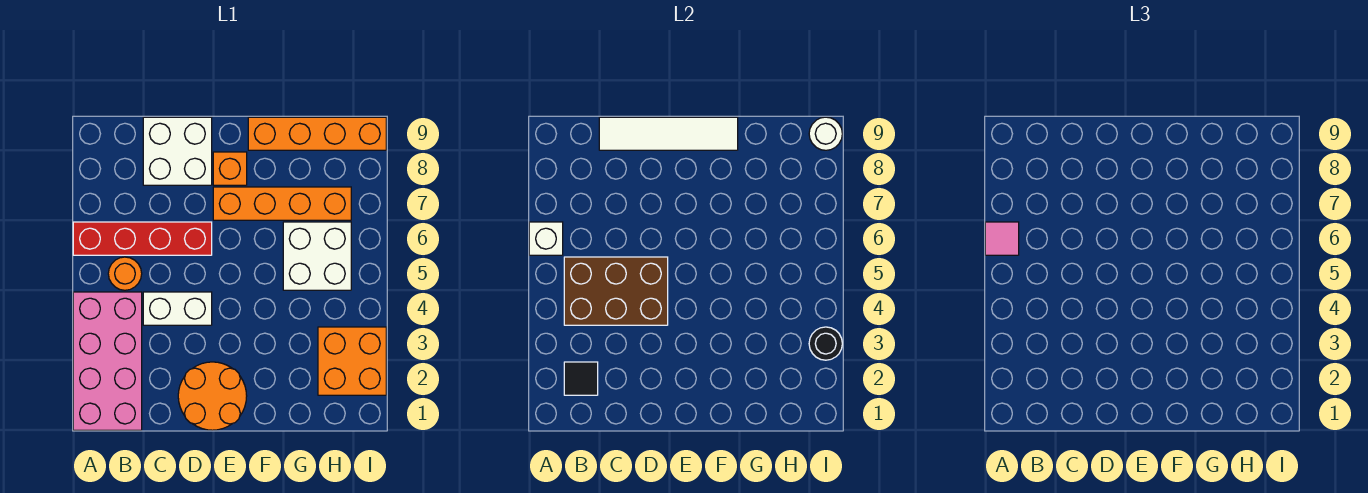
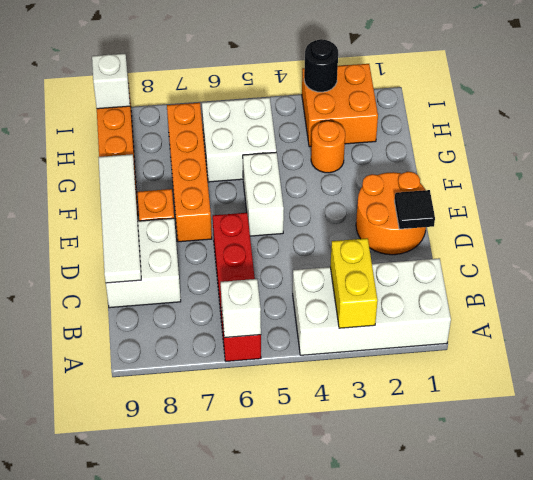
pink 2x4 brick [73,292,142,430] -> white 2x4 brick [293,258,451,355]
none -> yellow 1x2 brick [330,238,378,328]
pink 1x1 tile [985,222,1019,255] -> none
black 1x1 tile [564,362,598,395] -> black 1x1 tile moved to [395,190,435,229]
brown 2x3 brick [564,257,668,325] -> none
orange 1x1 round brick [108,257,142,290] -> orange 1x1 round brick moved to [311,121,345,173]
white 1x2 brick [143,292,212,325] -> white 1x2 brick moved to [243,152,284,236]
white 1x1 round brick [809,117,842,150] -> white 1x1 brick [92,54,130,109]

